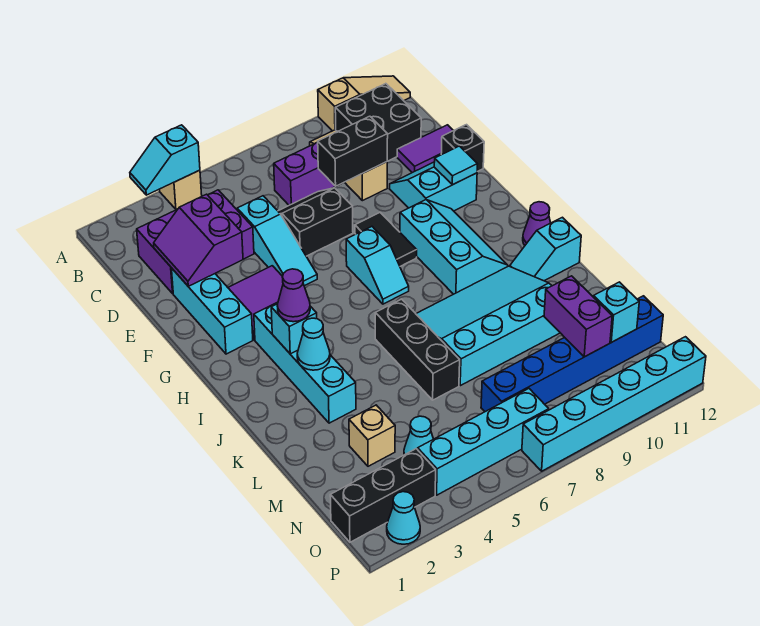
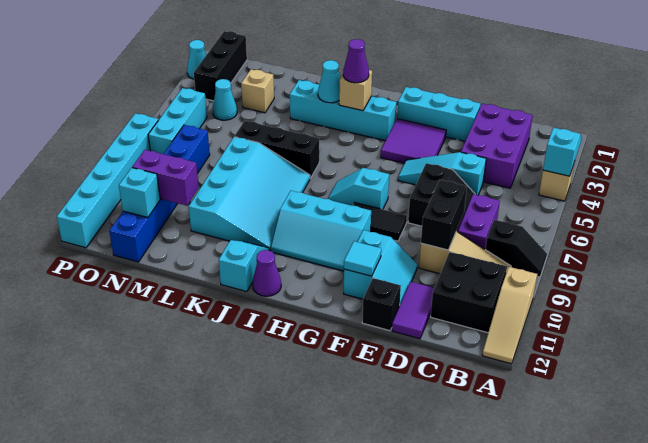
none -> black 1x2 slope [485,220,547,277]
purple 2x2 slope [154,194,243,286] -> none
cyan 1x1 brick [271,304,317,354] -> tan 1x1 brick [339,70,372,111]
cyan 1x4 brick [418,389,549,495] -> cyan 1x3 brick [148,88,207,154]

